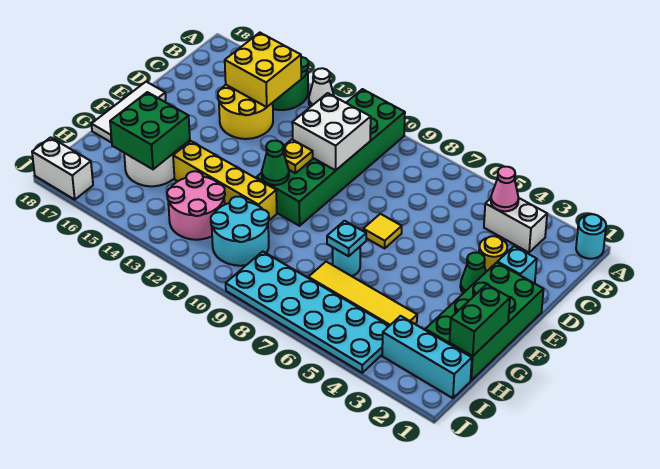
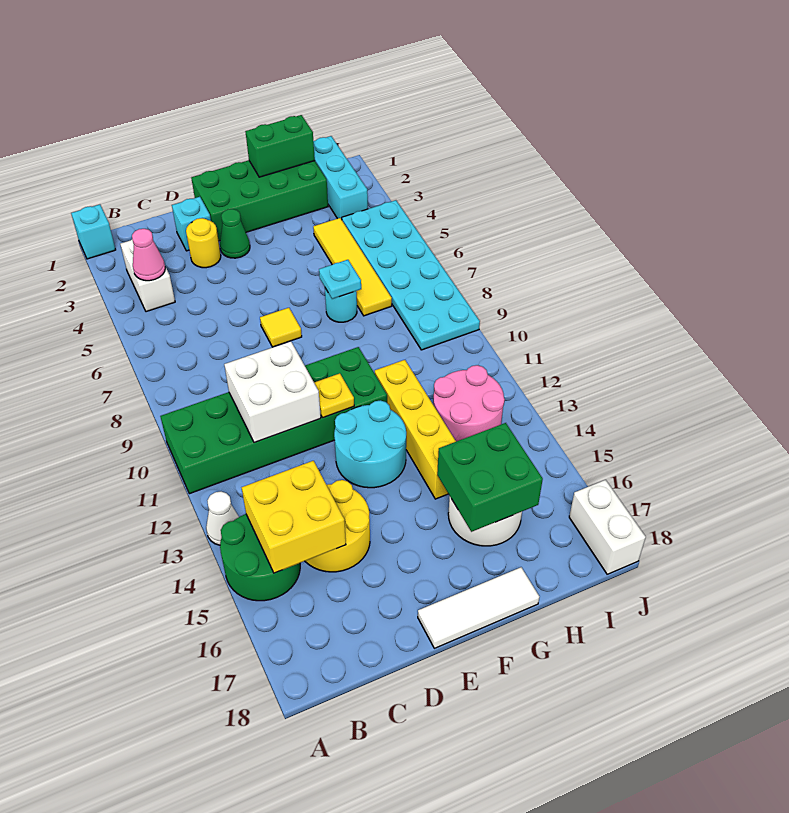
cyan 1x1 round brick [576,214,606,259] -> cyan 1x1 brick [71,204,116,259]
green 1x1 cone [262,141,289,185] -> none
cyan 2x2 round brick [211,196,269,266] -> cyan 2x2 round brick moved to [334,400,406,488]

